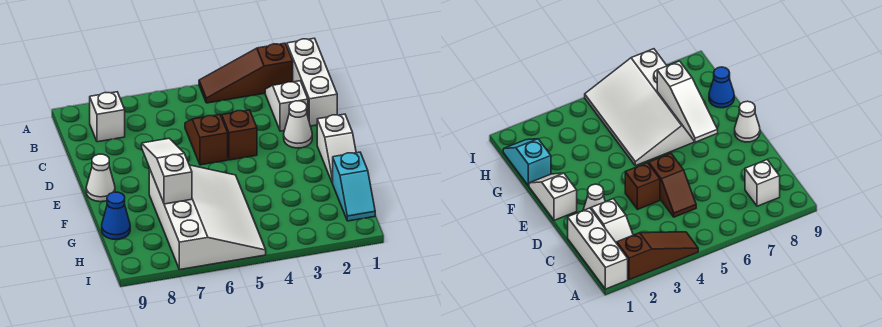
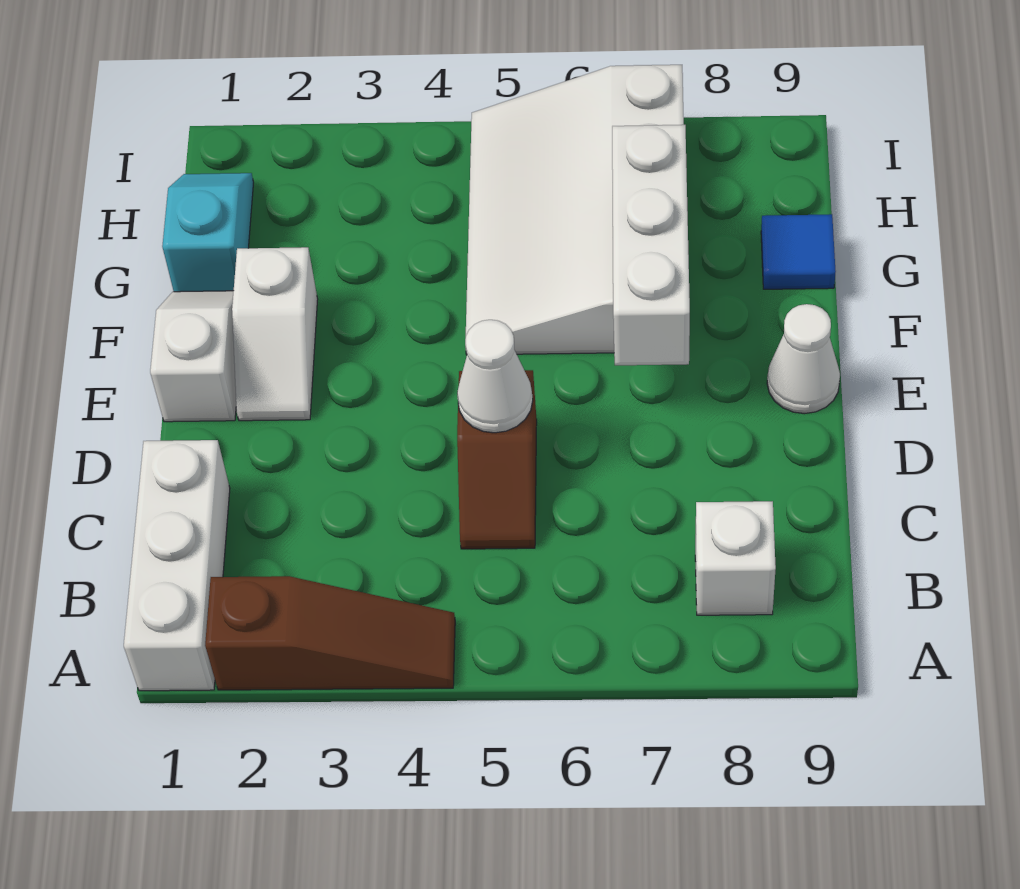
white 1x2 slope [265,81,308,131] -> white 1x2 slope moved to [232,247,318,421]
white 1x1 cone [284,101,312,148] -> white 1x1 cone moved to [457,320,533,433]
brown 1x1 brick [222,110,257,160] -> none
white 1x3 slope [142,138,192,204] -> white 1x3 brick [612,125,690,365]
blue 1x1 cone [102,192,130,240] -> blue 1x1 tile [761,214,836,289]

